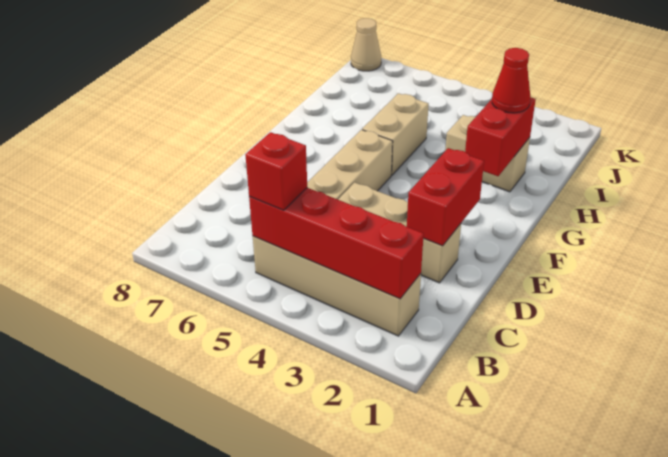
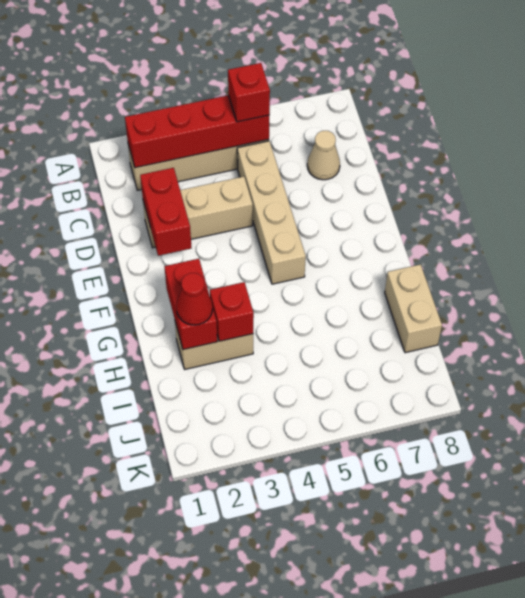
tan 1x2 brick [362,93,429,175] -> tan 1x2 brick moved to [385,264,442,353]
none -> red 1x1 brick [210,282,254,341]
tan 1x1 cone [351,18,381,71] -> tan 1x1 cone moved to [307,131,340,180]

